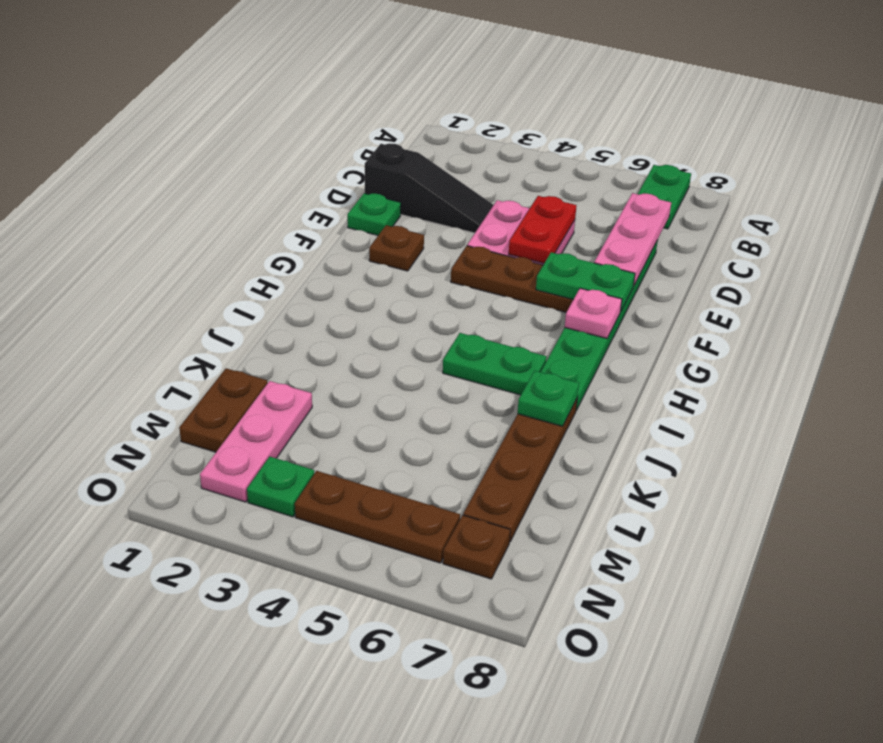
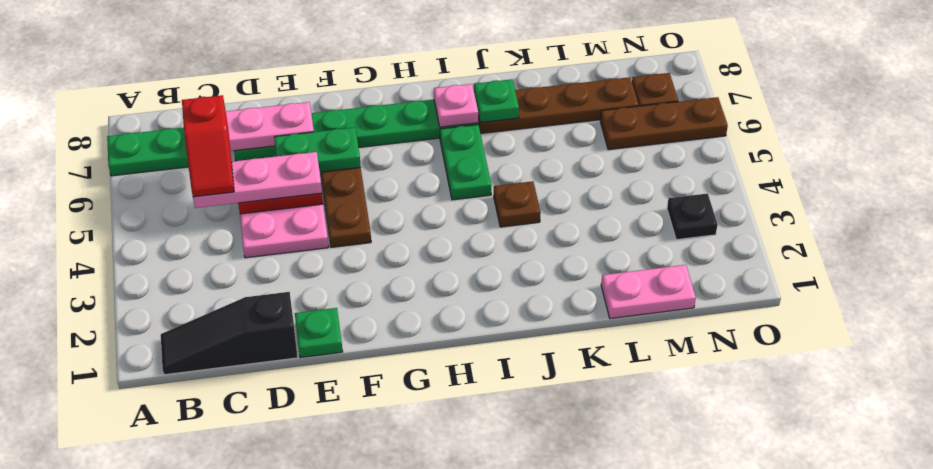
none -> red 1x2 slope [182,95,234,197]
black 1x3 slope [365,143,493,233] -> black 1x3 slope turned to [161,292,298,375]
brown 1x1 plate [369,225,424,271] -> brown 1x1 plate moved to [494,181,541,227]
green 1x2 plate [536,252,635,312] -> green 1x2 plate turned to [274,127,361,172]
pink 1x1 plate [565,288,622,338] -> pink 1x1 plate moved to [434,84,478,127]
brown 1x2 plate [179,368,268,452] -> pink 1x2 plate [601,265,696,319]
pink 1x3 plate [200,381,312,502] -> pink 1x3 plate moved to [193,152,322,208]
green 1x1 plate [247,457,314,517] -> black 1x1 plate [667,193,718,240]
brown 1x3 plate [295,471,460,563] -> brown 1x3 plate turned to [600,97,728,150]

